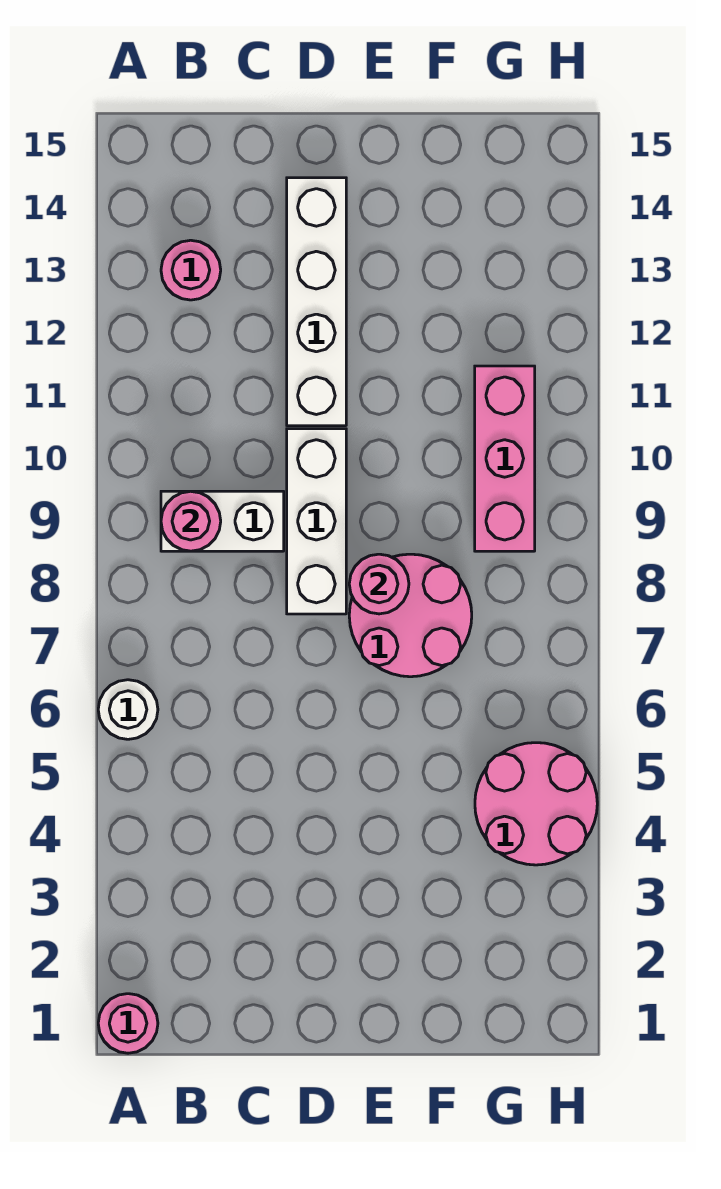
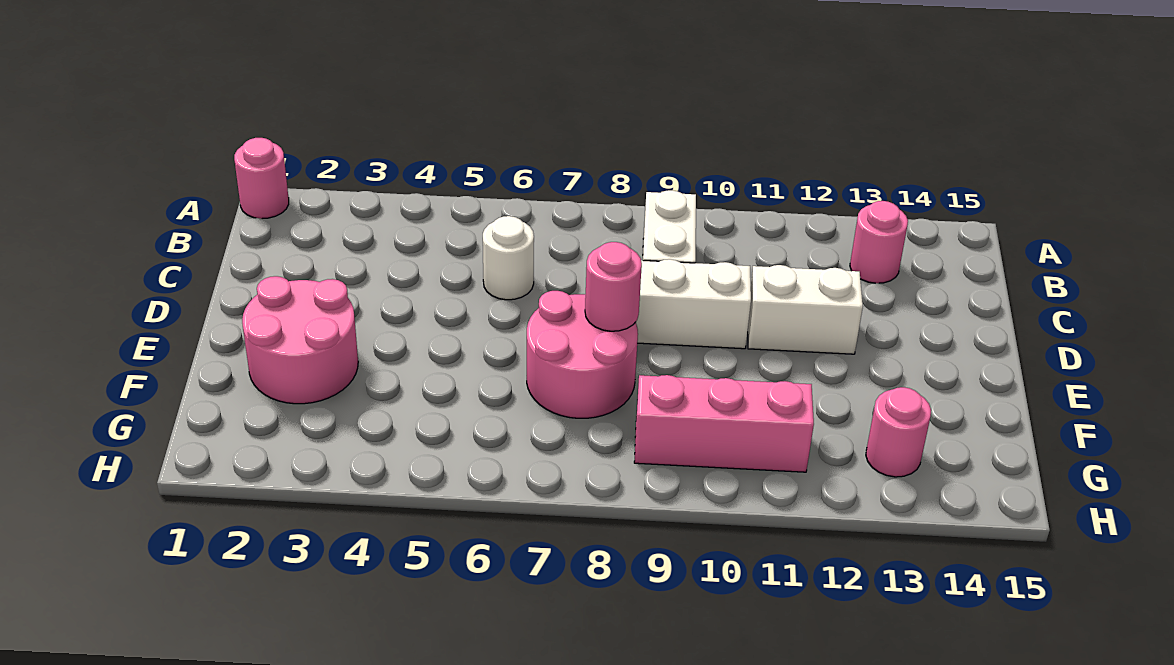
white 1x1 round brick [98,680,158,739] -> white 1x1 round brick moved to [483,216,534,300]
pink 1x1 round brick [161,491,221,551] -> pink 1x1 round brick moved to [866,387,931,477]
white 1x4 brick [287,178,346,426] -> white 1x2 brick [748,265,863,354]
pink 2x2 round brick [475,743,597,865] -> pink 2x2 round brick moved to [242,276,358,404]

